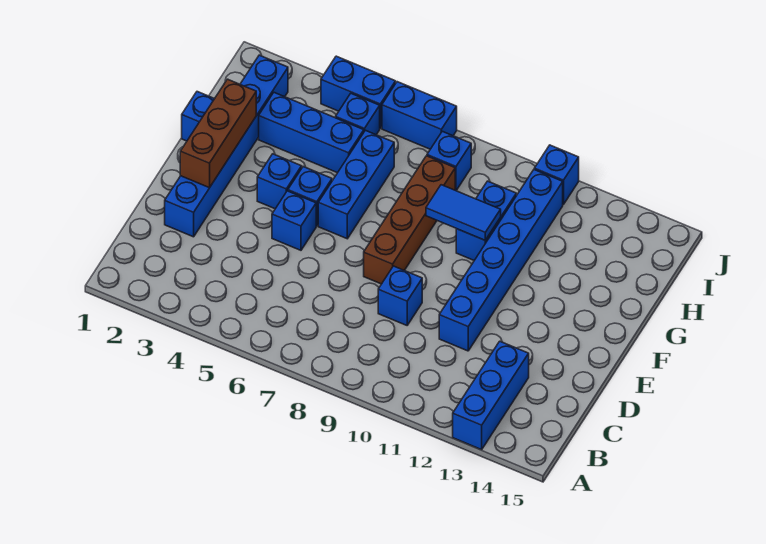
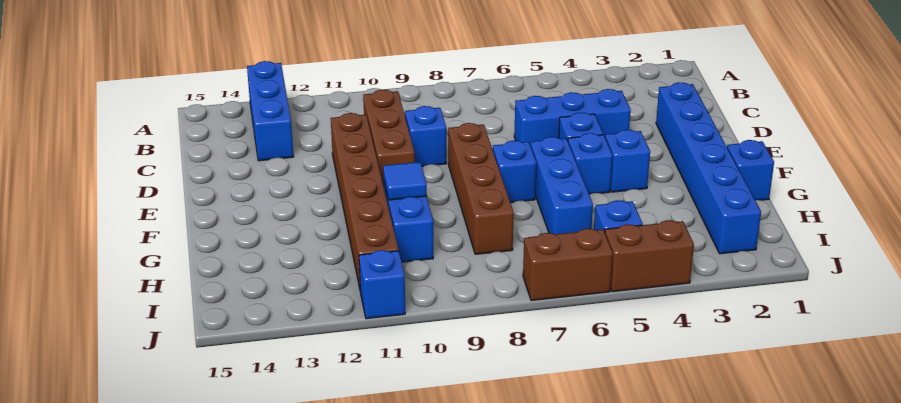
blue 1x6 brick [439,170,563,351] -> brown 1x6 brick [331,113,399,292]
brown 1x3 brick [180,79,256,188] -> brown 1x3 brick moved to [363,89,415,186]
blue 1x2 tile [426,185,501,240] -> blue 1x1 tile [383,162,427,200]
blue 1x3 brick [259,93,364,173] -> blue 1x3 brick moved to [514,89,631,146]
blue 1x1 brick [427,131,471,191] -> blue 1x1 brick moved to [493,141,536,202]
blue 1x2 brick [321,56,396,128] -> brown 1x2 brick [605,220,694,292]
blue 1x2 brick [382,82,457,149] -> brown 1x2 brick [523,229,613,301]

